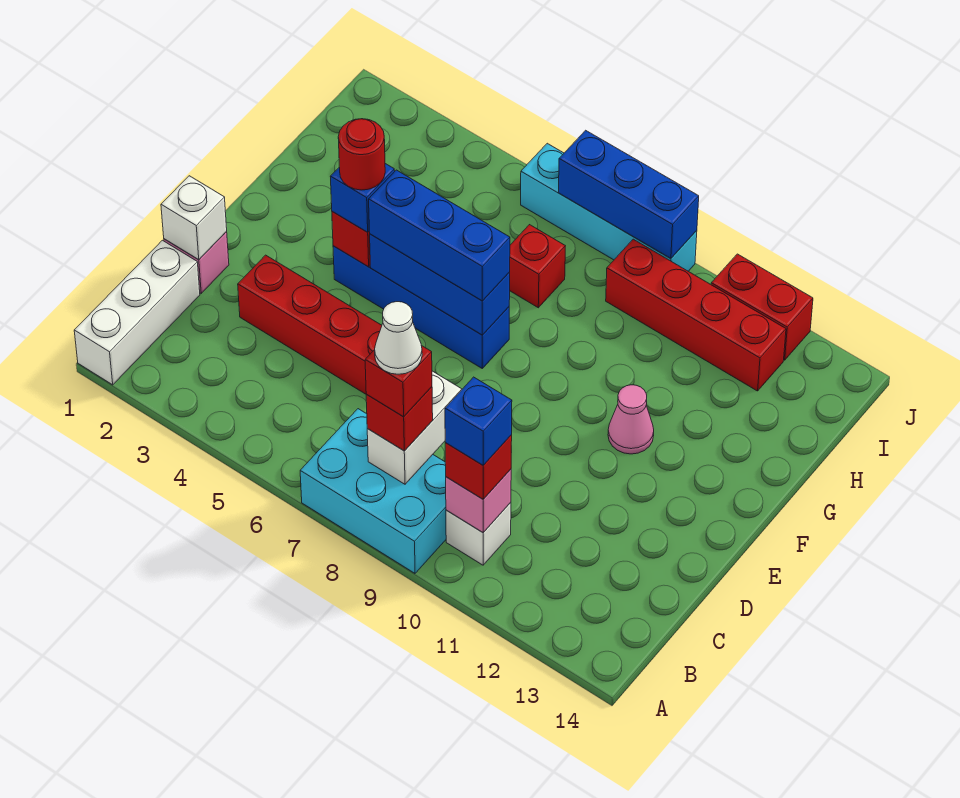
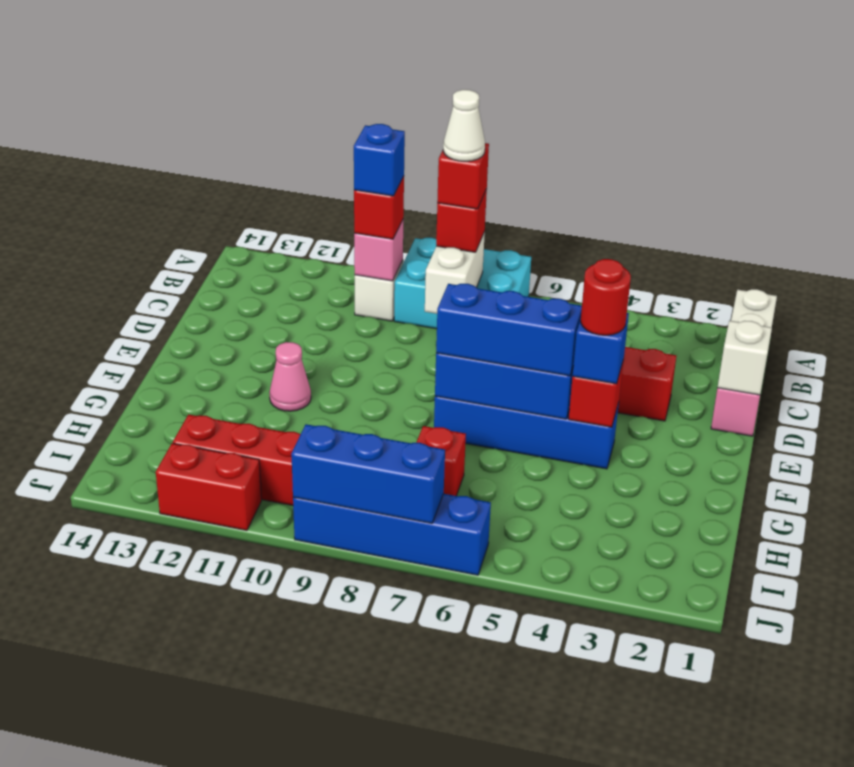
cyan 1x4 brick [521,143,697,271] -> blue 1x4 brick [293,494,491,575]

